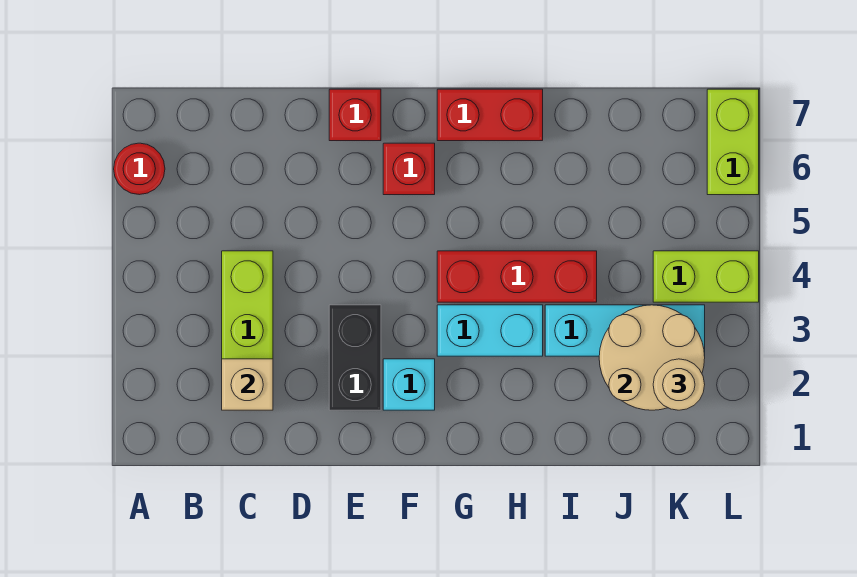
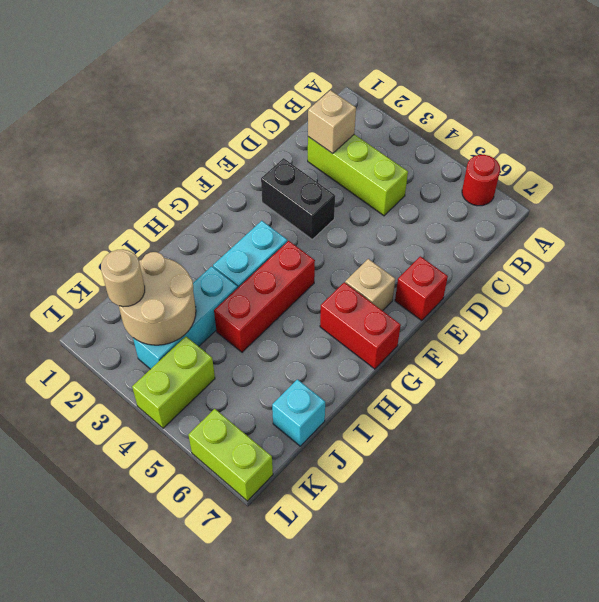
cyan 1x1 brick [383,359,435,410] -> cyan 1x1 brick moved to [272,379,325,446]
red 1x1 brick [383,143,435,195] -> tan 1x1 brick [345,259,395,311]
red 1x2 brick [437,89,543,141] -> red 1x2 brick turned to [320,282,401,369]

